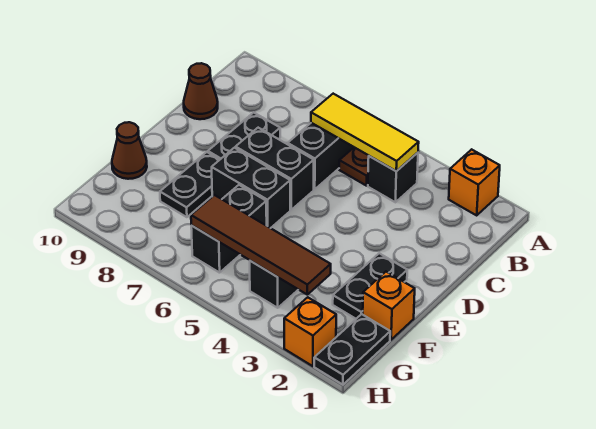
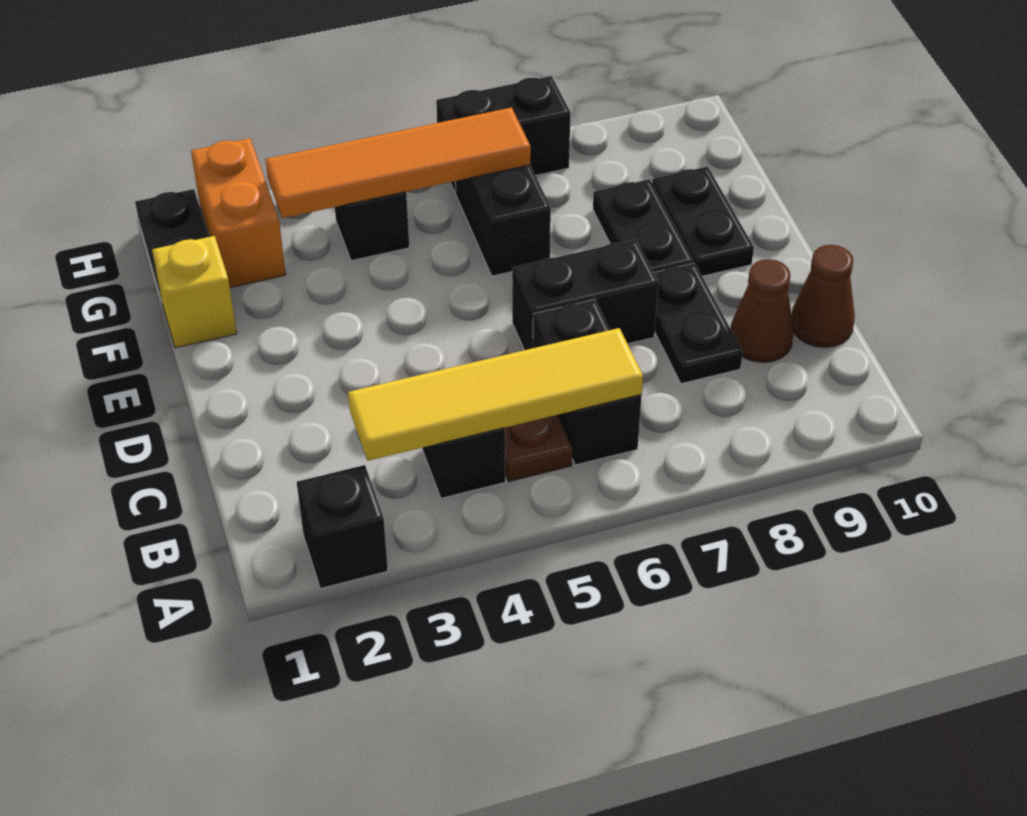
orange 1x1 brick [449,149,500,215] -> black 1x1 brick [297,465,388,588]
yellow 1x3 tile [311,94,419,171] -> yellow 1x4 tile [348,328,643,461]
black 1x2 plate [333,253,407,319] -> black 1x2 plate moved to [652,167,754,276]
black 1x2 brick [212,148,290,228] -> black 1x2 brick moved to [436,76,571,193]
orange 1x1 brick [363,272,415,340] -> yellow 1x1 brick [152,236,237,348]
brown 1x1 cone [112,122,147,179] -> brown 1x1 cone moved to [731,259,794,363]
brown 1x4 tile [191,195,331,295] -> orange 1x4 tile [266,108,531,218]
orange 1x1 brick [284,297,336,366] -> orange 1x2 brick [191,138,286,288]

